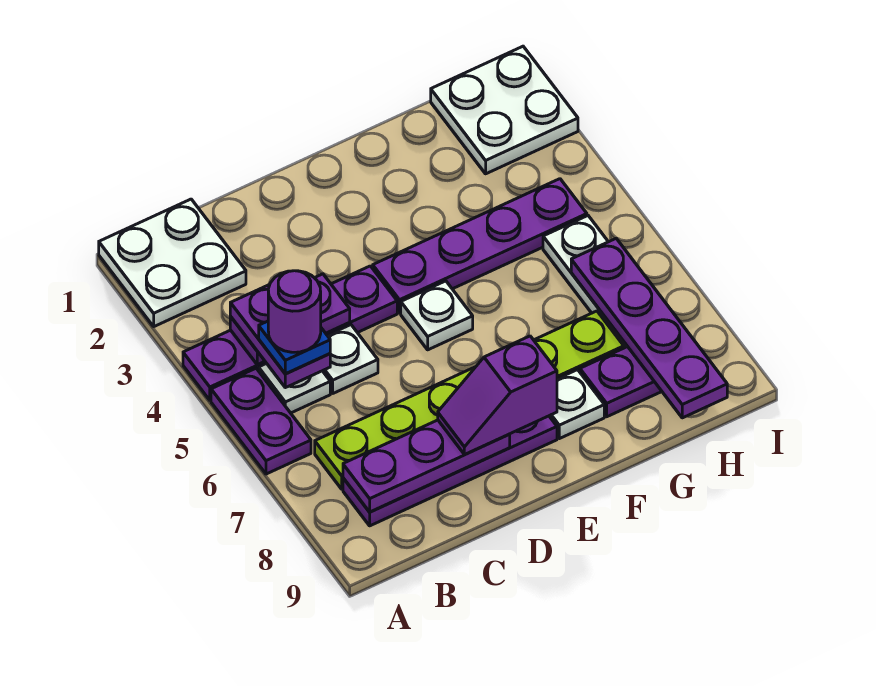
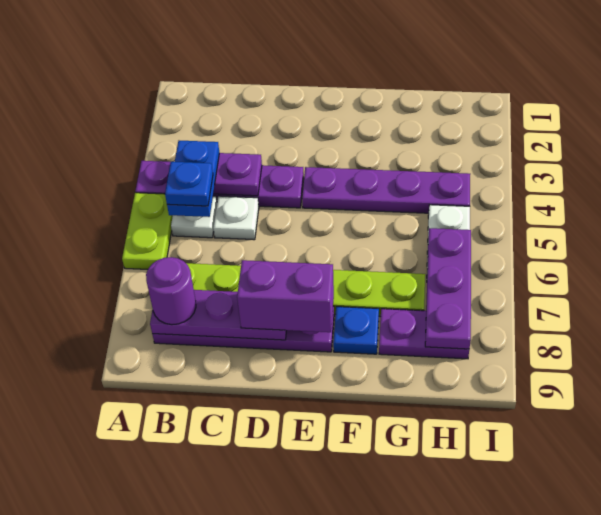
white 2x2 plate [99,199,246,327] -> none
purple 1x2 plate [211,368,311,474] -> lime 1x2 plate [122,193,173,269]
purple 1x2 plate [230,284,330,388] -> blue 1x2 plate [167,141,219,217]
purple 1x1 round brick [268,271,321,352] -> purple 1x1 round brick moved to [146,257,196,325]
purple 1x2 slope [438,336,557,455] -> purple 1x2 brick [237,260,334,332]
white 1x1 plate [401,281,473,350] -> none
white 1x1 plate [549,370,604,439] -> blue 1x1 plate [333,307,379,354]
white 2x2 plate [431,46,578,174] -> none
purple 1x4 plate [571,238,727,418] -> purple 1x3 plate [425,228,471,349]

